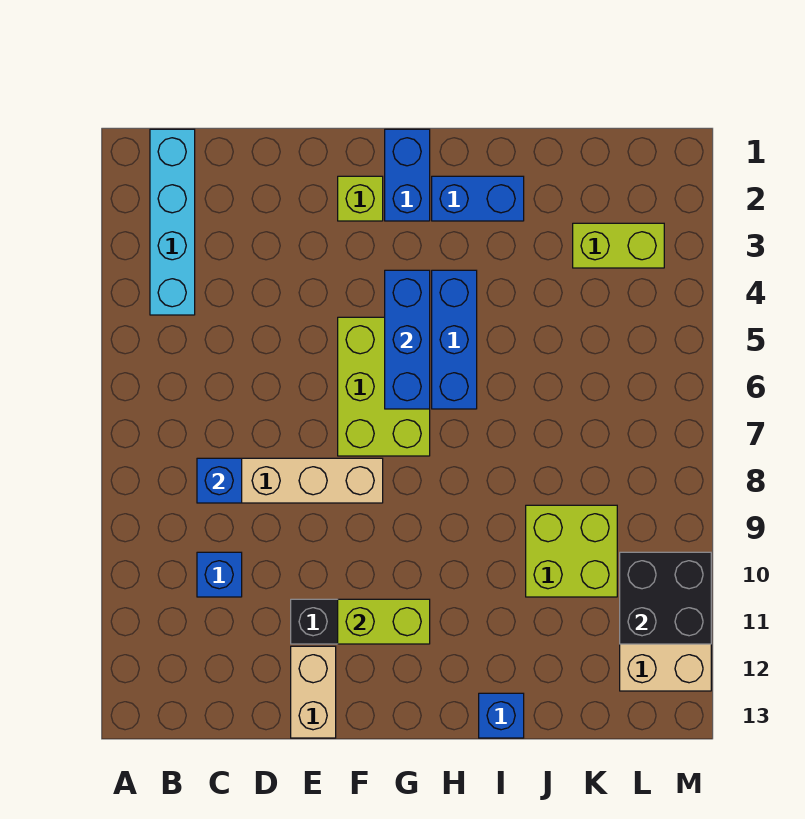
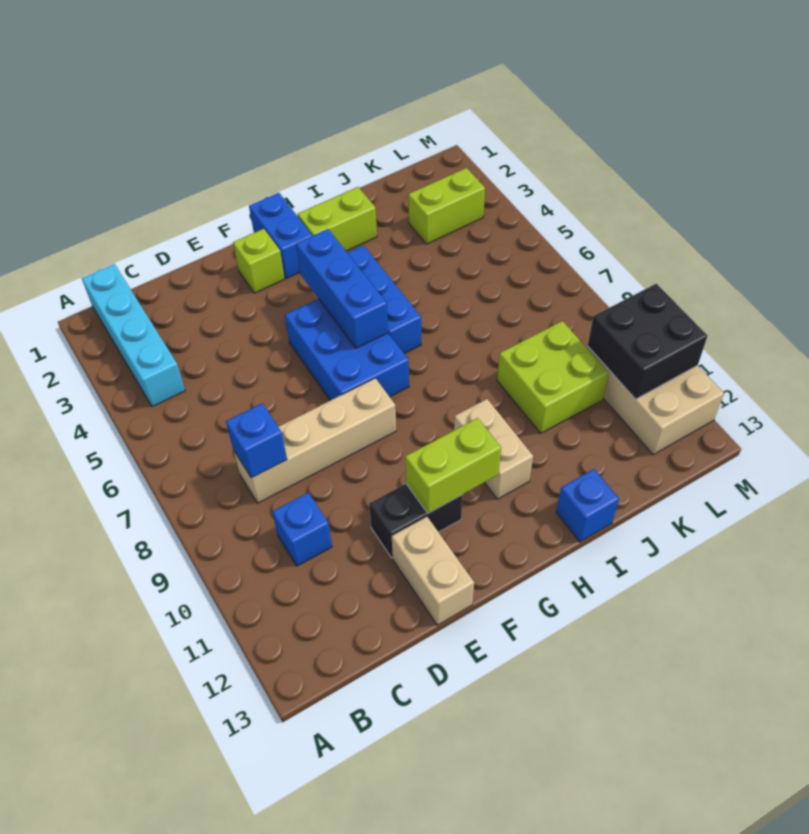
lime 2x3 brick [338,317,430,456] -> blue 2x3 brick [285,299,409,400]
blue 1x2 brick [432,176,524,221] -> lime 1x2 brick [298,187,377,251]
none -> tan 1x2 brick [454,399,533,499]

